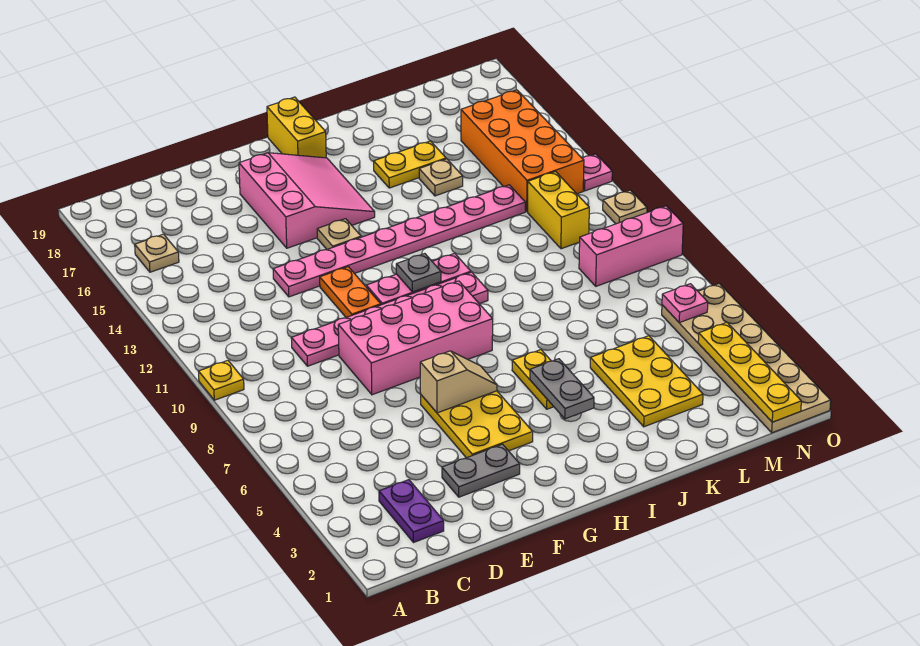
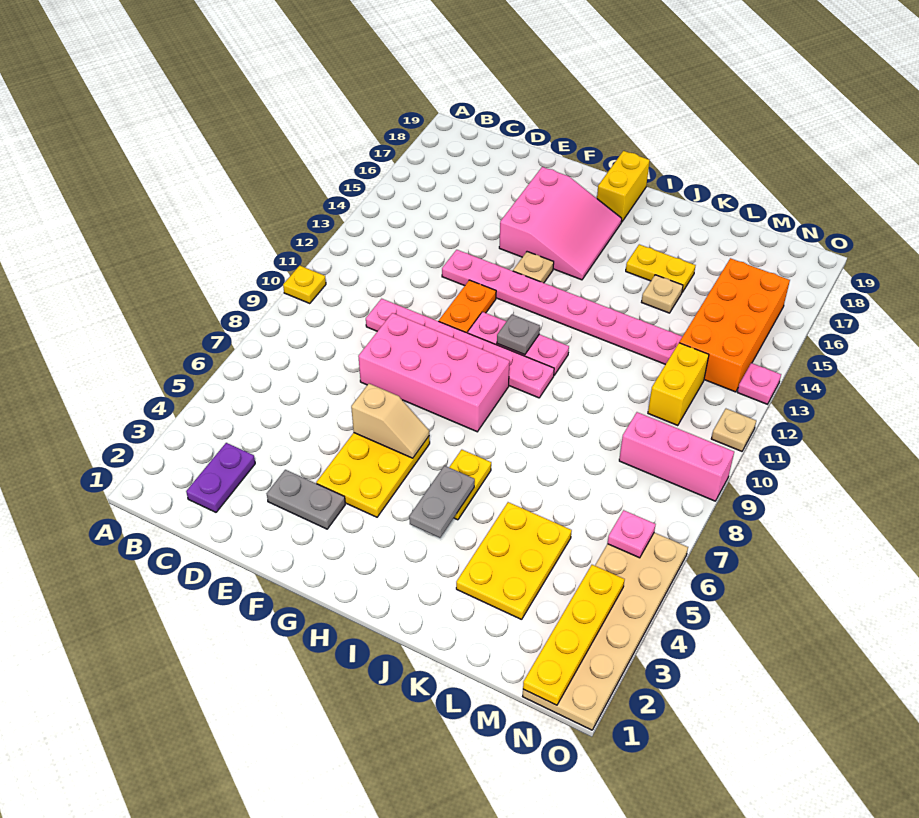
tan 1x1 plate [135,234,179,272] -> none

